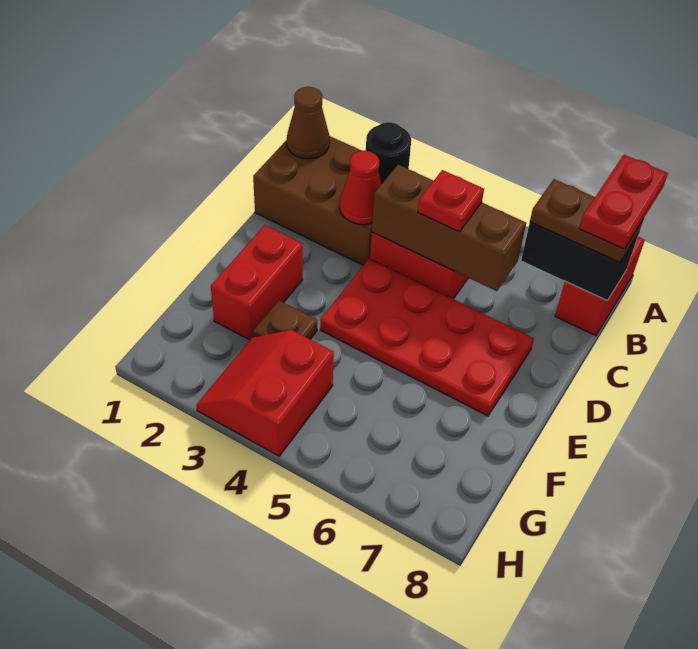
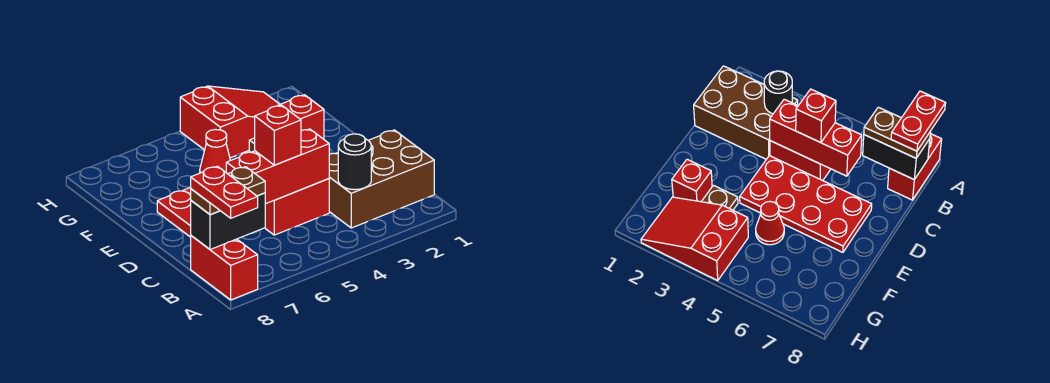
brown 1x1 cone [287,87,330,159] -> none
red 1x1 cone [340,151,381,224] -> red 1x1 cone moved to [200,129,230,173]
brown 1x3 brick [372,165,526,291] -> red 1x3 brick [226,129,329,204]
red 1x1 plate [418,170,484,232] -> red 1x1 brick [255,105,301,165]
red 1x2 brick [211,225,303,340] -> red 1x1 brick [278,95,324,139]
red 2x2 slope [196,330,334,456] -> red 2x3 slope [180,86,280,158]

